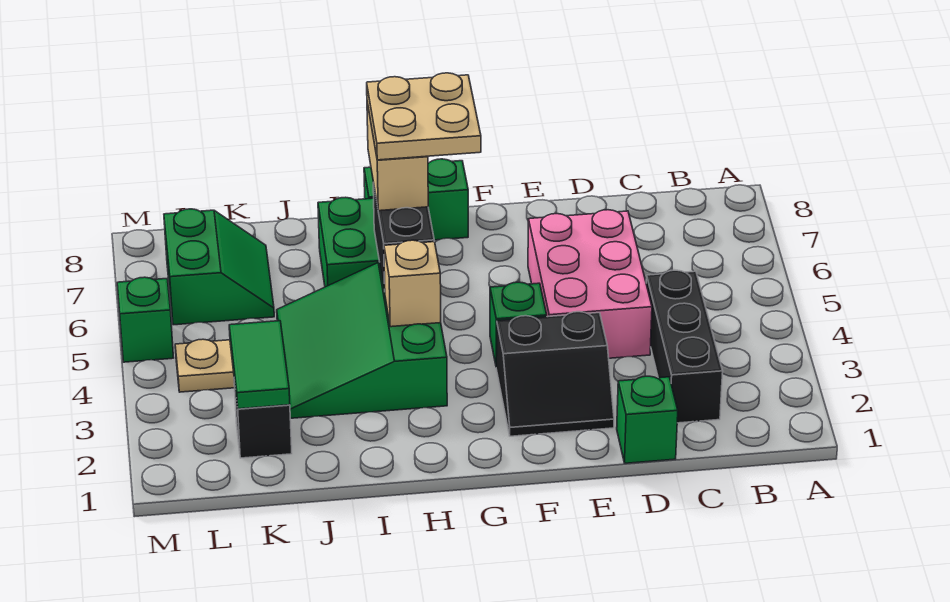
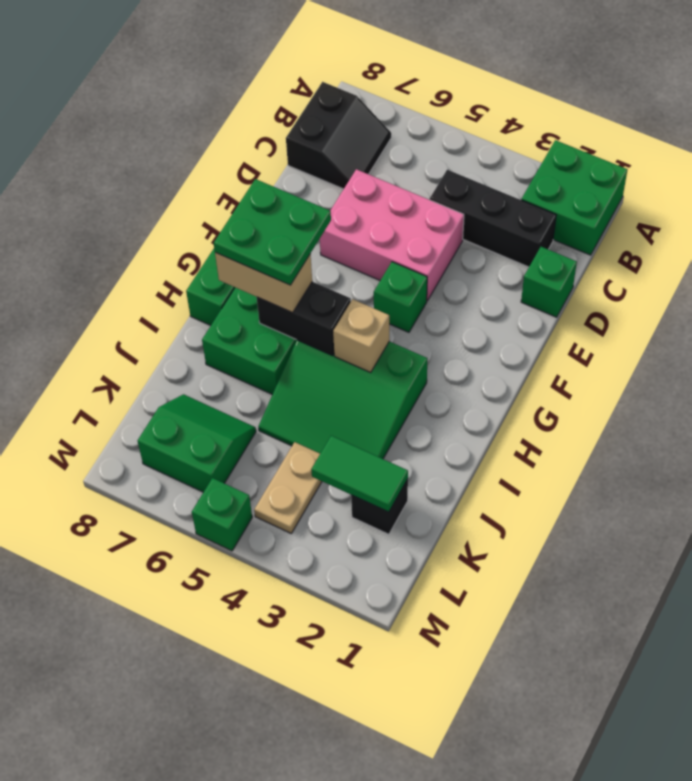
none -> green 2x2 brick [522,140,627,255]
black 2x2 slope [496,312,614,436] -> black 2x2 slope moved to [286,82,391,189]
tan 2x2 plate [367,73,481,160] -> green 2x2 plate [214,179,331,285]

